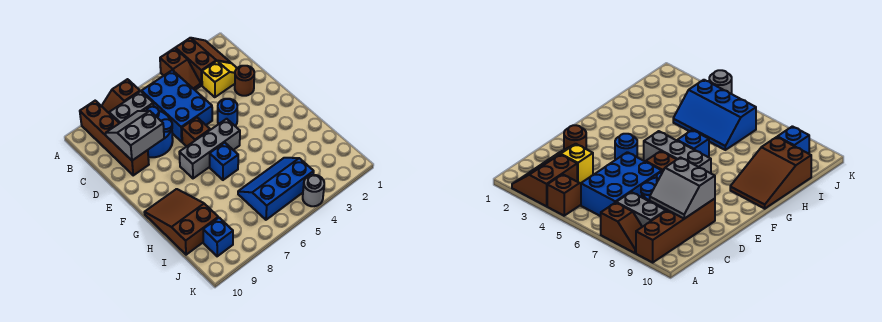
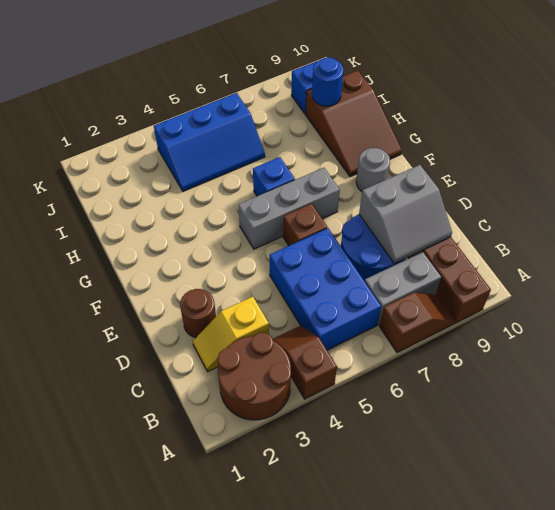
brown 2x2 slope [176,38,231,85] -> brown 2x2 round brick [217,332,291,420]
blue 1x1 round brick [218,99,237,126] -> blue 1x1 round brick moved to [312,57,343,106]
grey 1x1 round brick [303,175,324,206] -> grey 1x1 round brick moved to [356,148,390,192]

